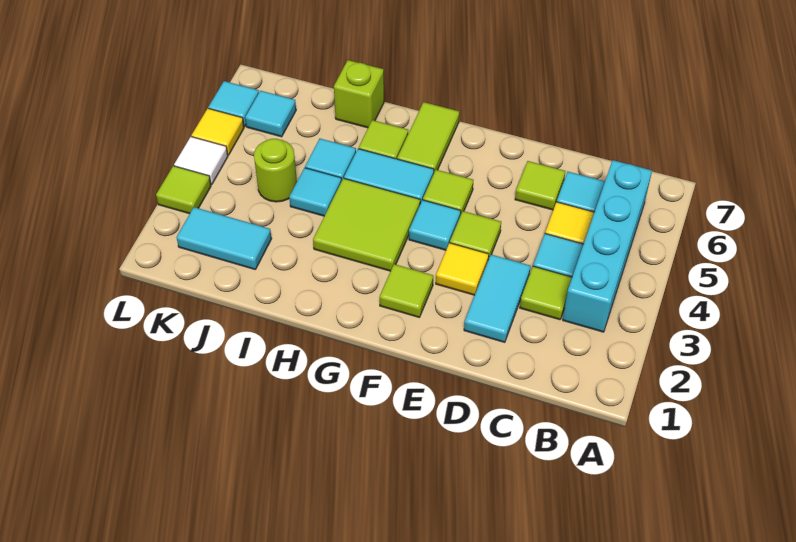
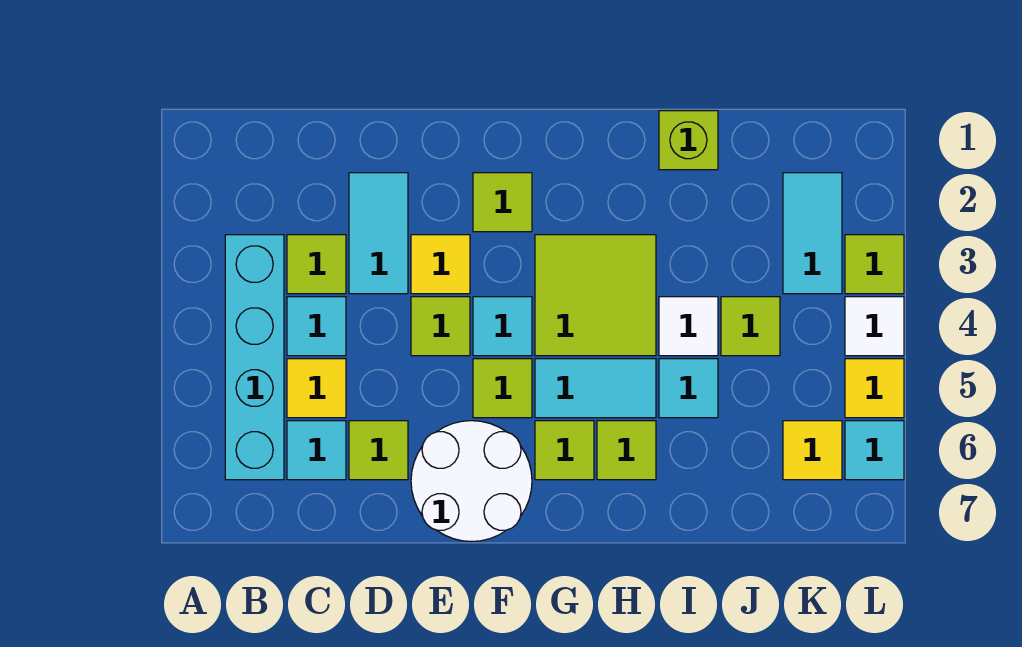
none -> white 2x2 round brick [411,421,532,542]
lime 1x2 tile [397,102,459,172] -> lime 1x1 tile [535,421,594,480]
cyan 1x1 tile [289,168,341,216] -> white 1x1 tile [659,297,718,356]
lime 1x1 brick [334,60,384,128] -> lime 1x1 brick moved to [659,111,718,170]
cyan 1x2 tile [176,207,272,270] -> cyan 1x2 tile turned to [783,173,842,294]
lime 1x1 round brick [254,139,297,202] -> lime 1x1 tile [721,297,780,356]
cyan 1x1 tile [245,91,296,137] -> yellow 1x1 tile [783,421,842,480]

